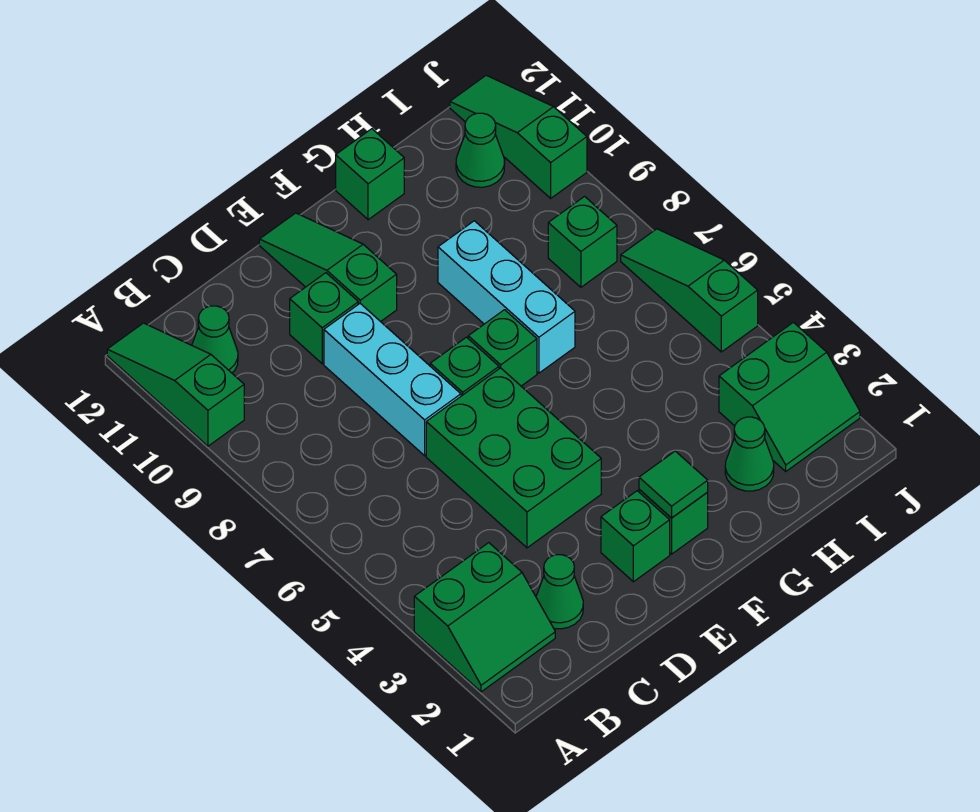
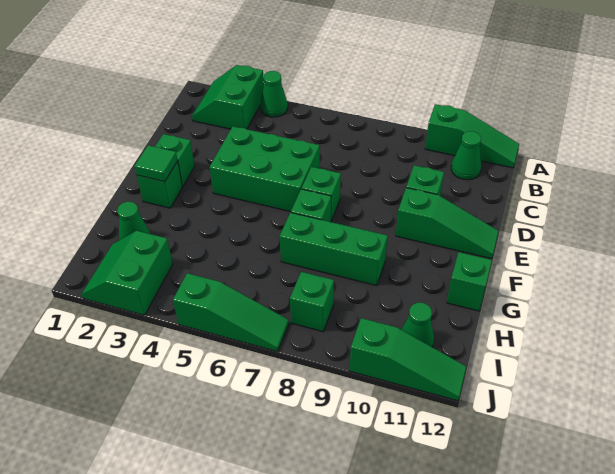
green 1x1 cone [536,555,583,629] -> green 1x1 cone moved to [260,71,288,117]
cyan 1x3 brick [324,304,461,456] -> none
cyan 1x3 brick [438,221,575,373] -> green 1x3 brick [280,213,388,286]

